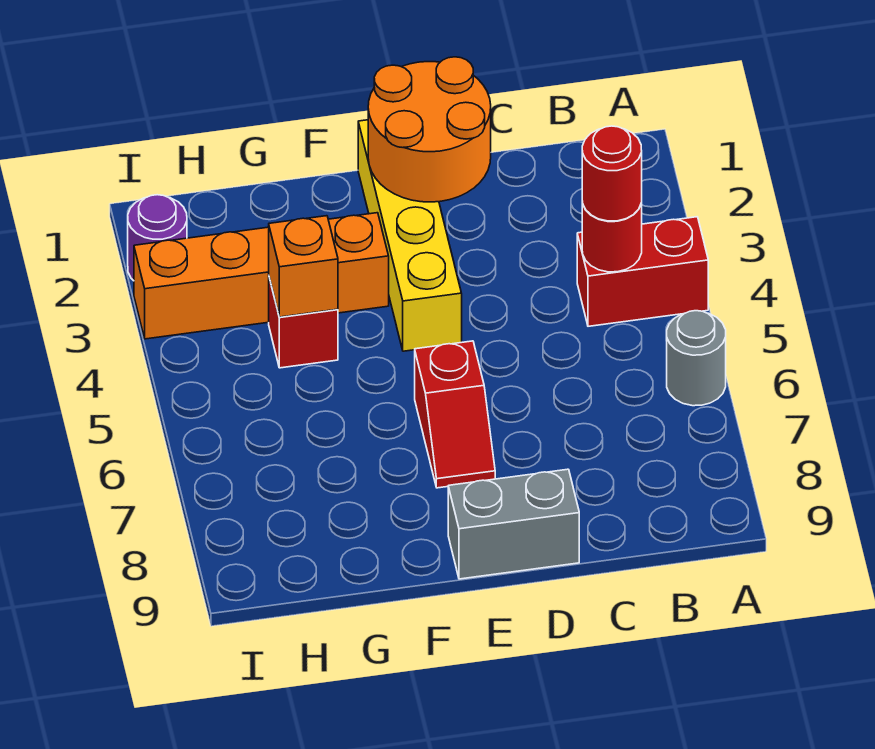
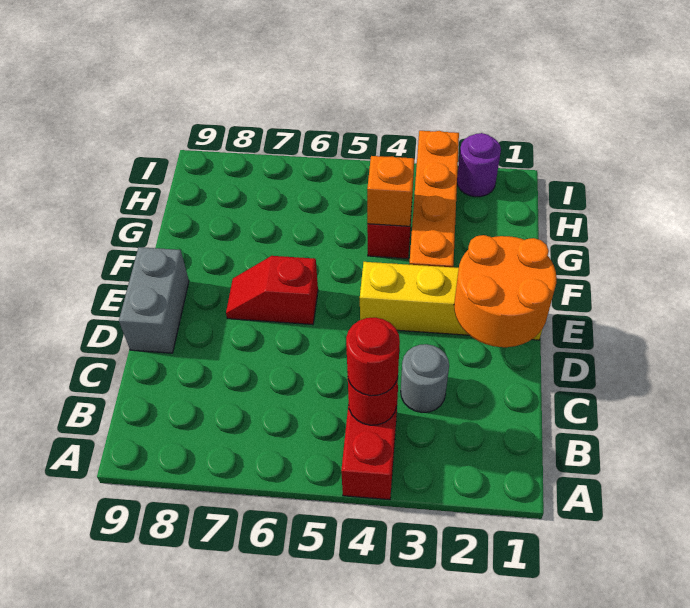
grey 1x1 round brick [666,311,726,406] -> grey 1x1 round brick moved to [401,344,449,412]

